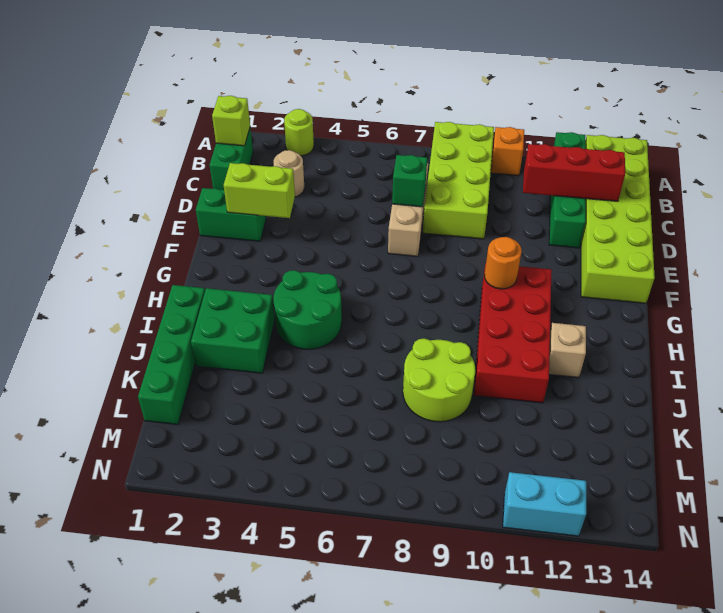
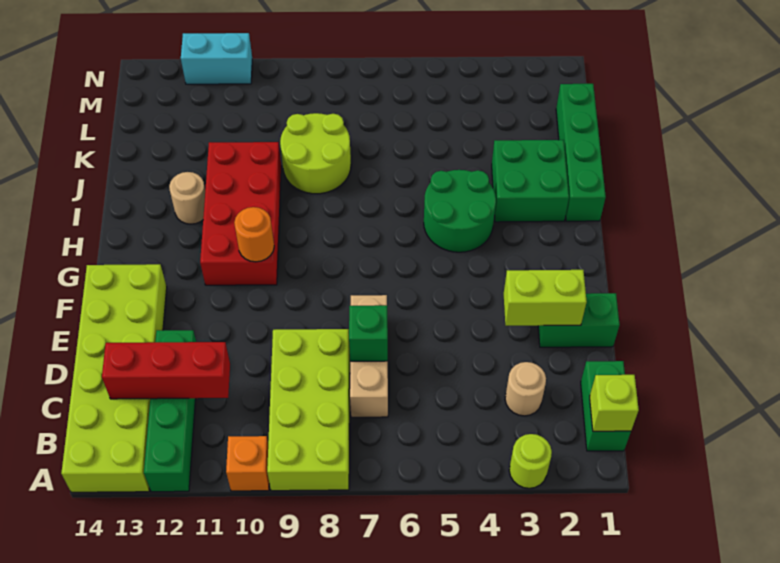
tan 1x1 brick [549,323,586,378] -> tan 1x1 round brick [169,172,205,224]

